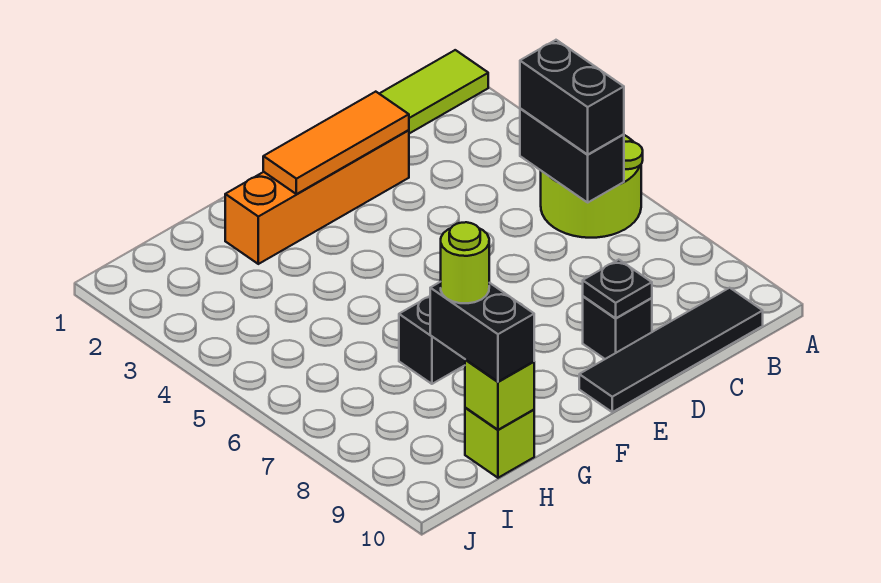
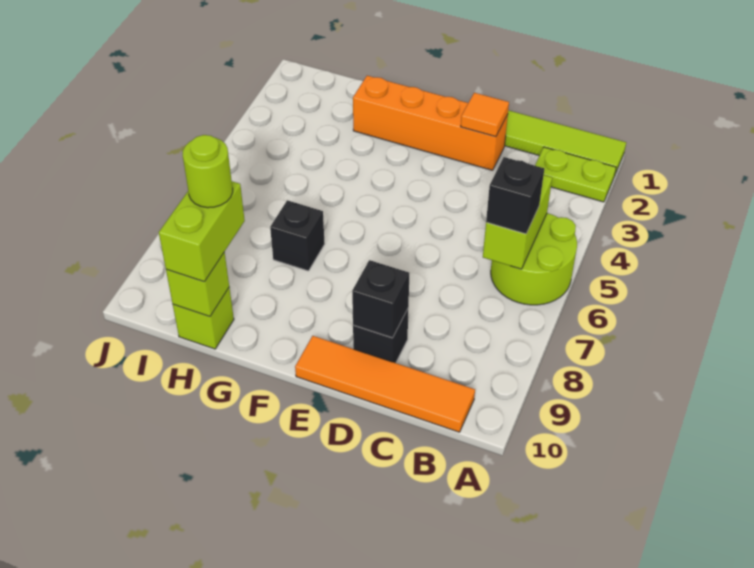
none -> lime 1x2 plate [535,147,616,202]
black 1x2 brick [520,108,624,202] -> lime 1x2 brick [483,175,552,269]
black 1x2 brick [520,40,624,154] -> black 1x1 brick [486,157,544,234]
black 1x4 tile [579,288,763,412] -> orange 1x4 tile [295,336,475,432]
orange 1x3 tile [263,92,409,194] -> orange 1x1 tile [461,93,509,137]
black 1x1 plate [583,260,652,318] -> black 1x1 brick [352,260,409,338]
black 1x2 brick [430,282,534,382] -> lime 1x2 brick [159,181,245,282]

